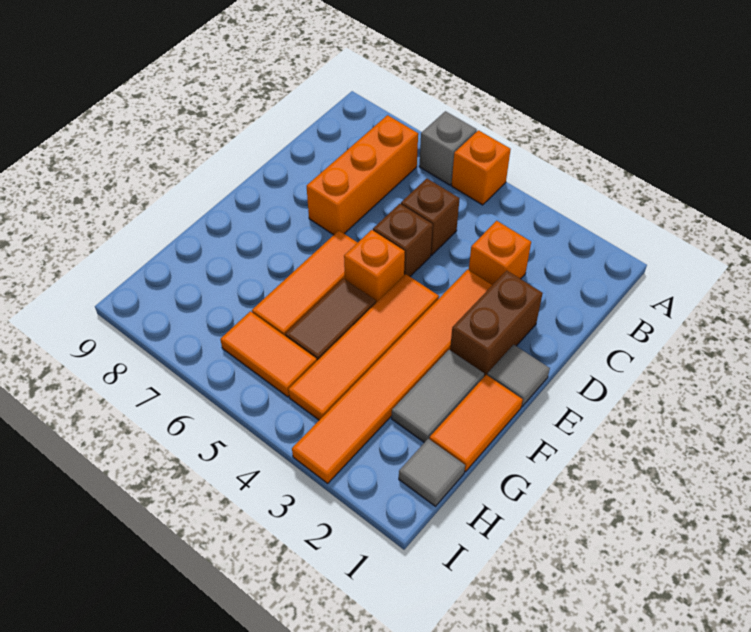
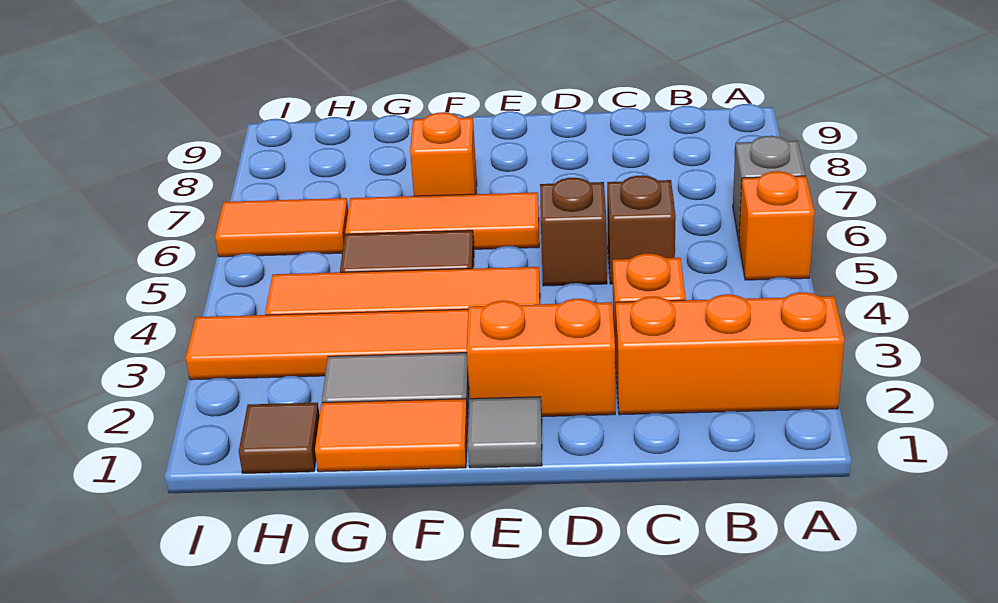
orange 1x3 brick [307,115,418,235] -> orange 1x3 brick moved to [616,292,845,415]
brown 1x2 brick [450,271,543,376] -> orange 1x2 brick [467,299,615,417]
orange 1x1 brick [344,230,405,303] -> orange 1x1 brick moved to [410,112,477,196]
grey 1x1 tile [399,439,465,506] -> brown 1x1 tile [239,403,320,473]
orange 1x2 tile [220,311,317,397] -> orange 1x2 tile turned to [215,198,348,257]

